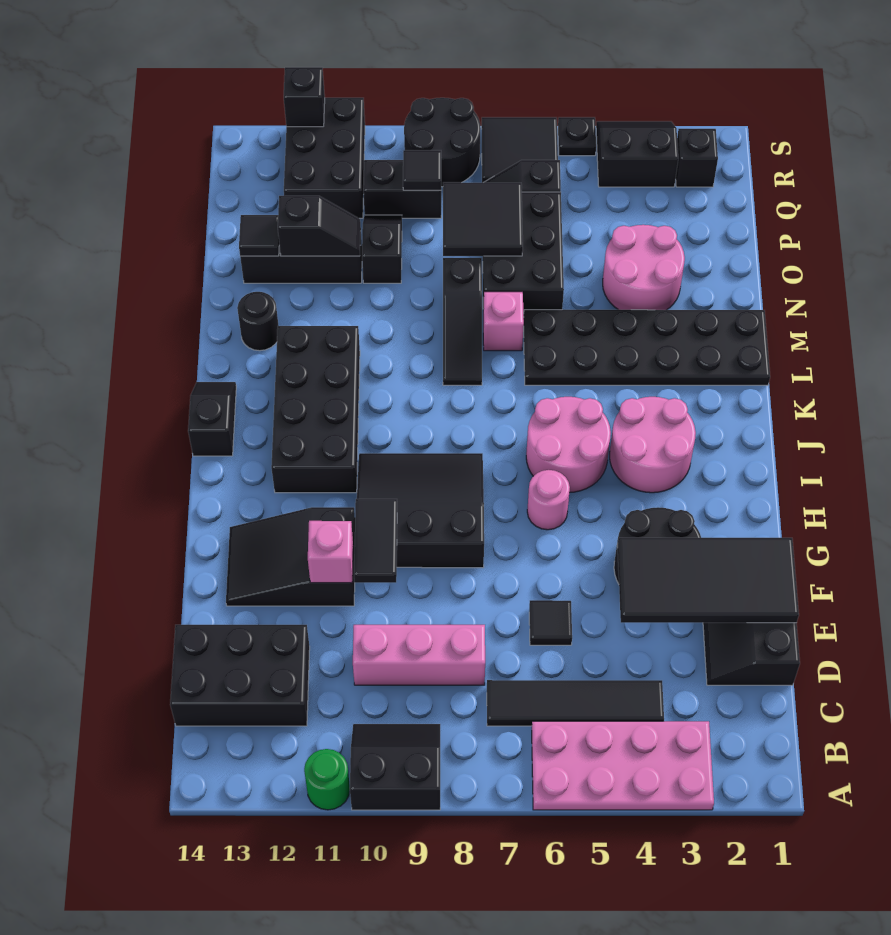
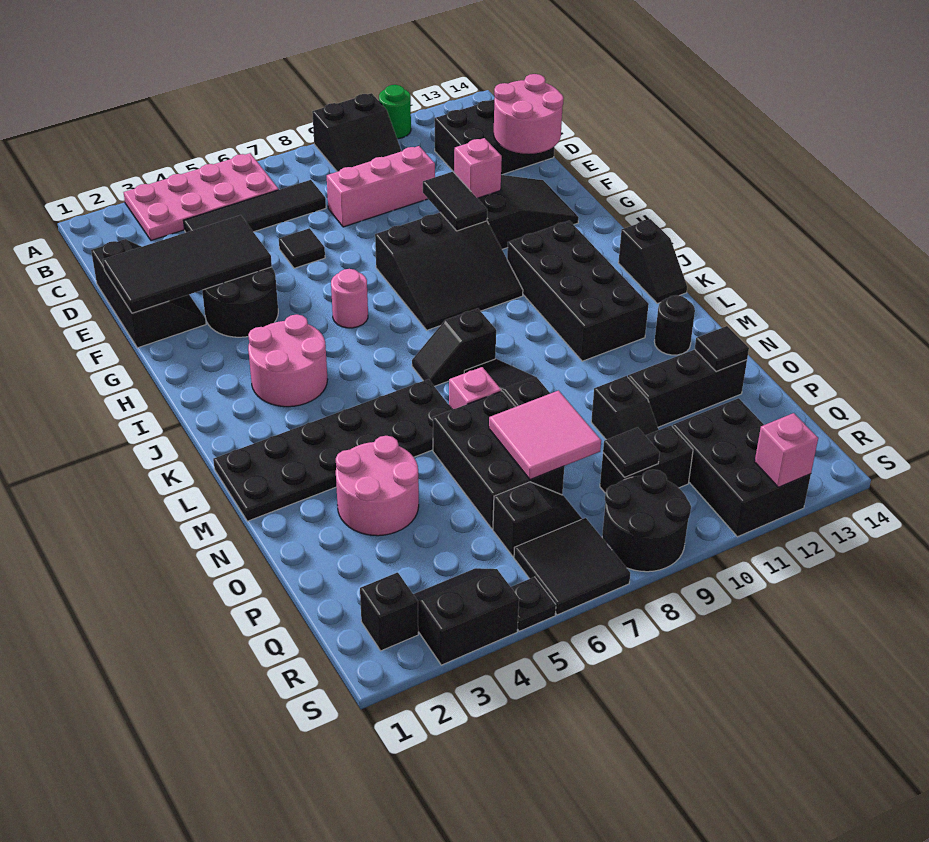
pink 2x2 round brick [526,397,611,493] -> pink 2x2 round brick moved to [494,74,564,154]
black 2x2 tile [443,182,523,256] -> pink 2x2 tile [489,391,601,480]
black 1x2 slope [278,196,361,256] -> black 1x2 slope moved to [412,308,496,386]
black 2x2 slope [596,121,678,187] -> black 2x2 slope turned to [413,568,519,665]
black 1x1 brick [284,67,325,127] -> pink 1x1 brick [755,413,818,487]

